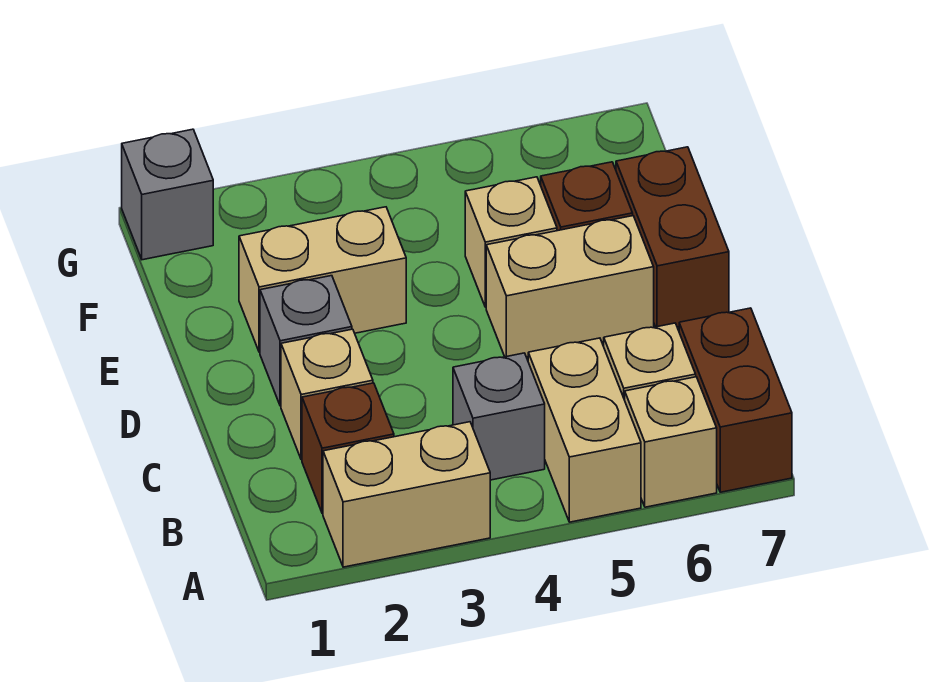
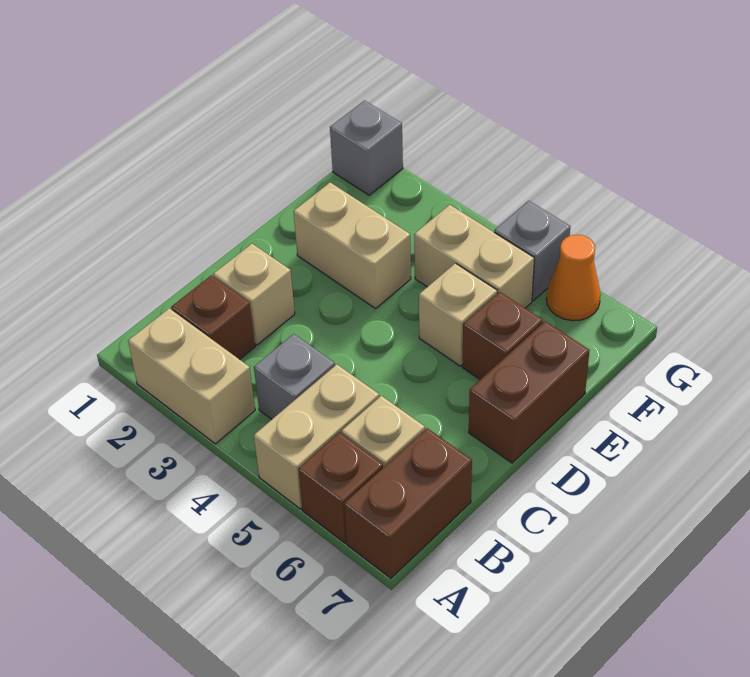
tan 1x1 brick [625,377,717,507] -> brown 1x1 brick [298,433,383,543]
grey 1x1 brick [260,276,352,406] -> grey 1x1 brick moved to [494,201,570,301]
tan 1x2 brick [486,216,654,357] -> tan 1x2 brick moved to [414,205,534,308]
none -> orange 1x1 cone [546,235,601,321]

